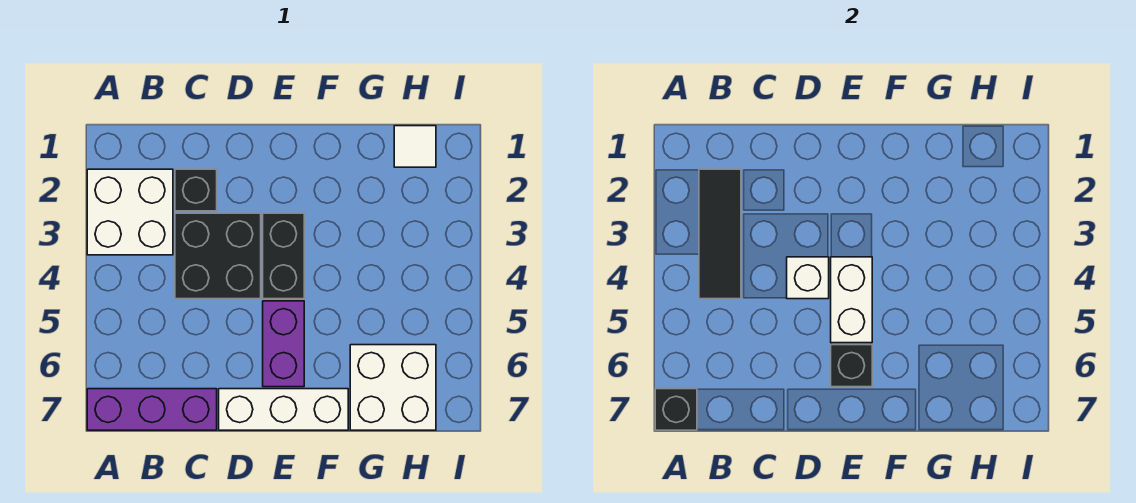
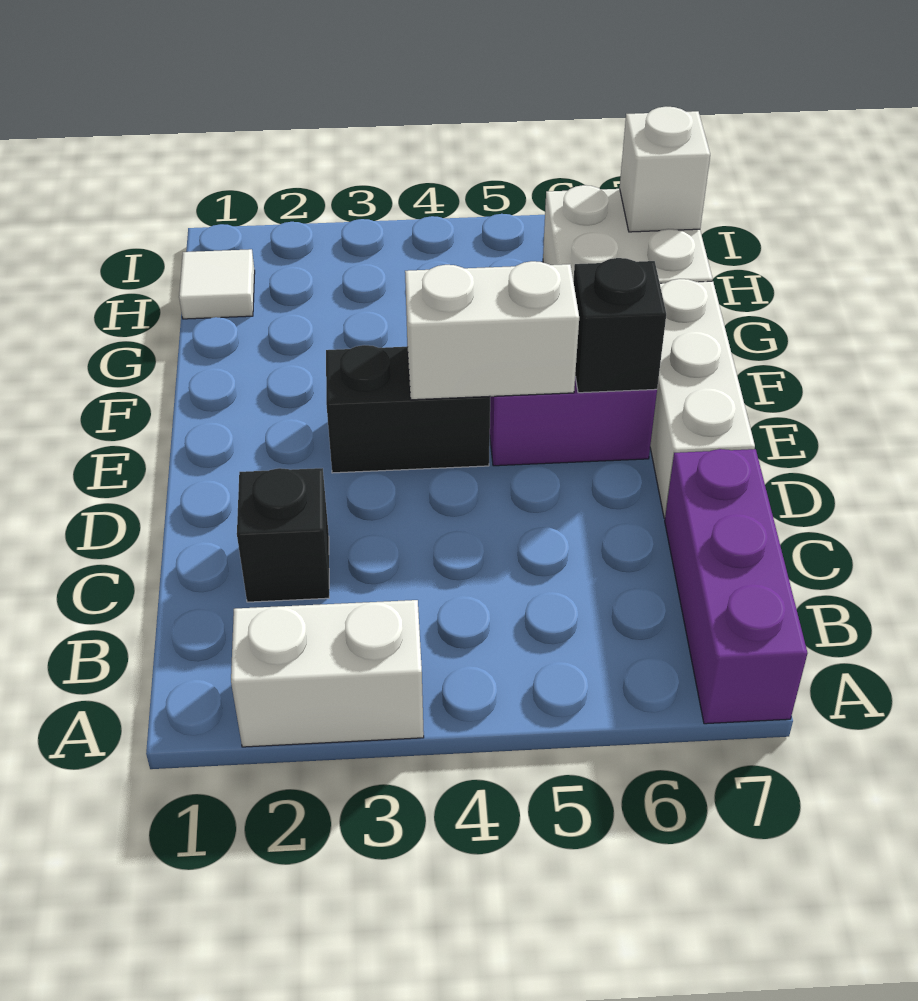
white 2x2 brick [87,169,173,255] -> white 1x2 brick [231,600,424,747]
black 1x1 brick [655,389,697,430] -> none
black 1x3 tile [699,169,741,299] -> none
black 2x2 brick [175,213,261,299] -> none
white 1x1 brick [787,257,829,299] -> white 1x1 brick moved to [620,107,710,232]

